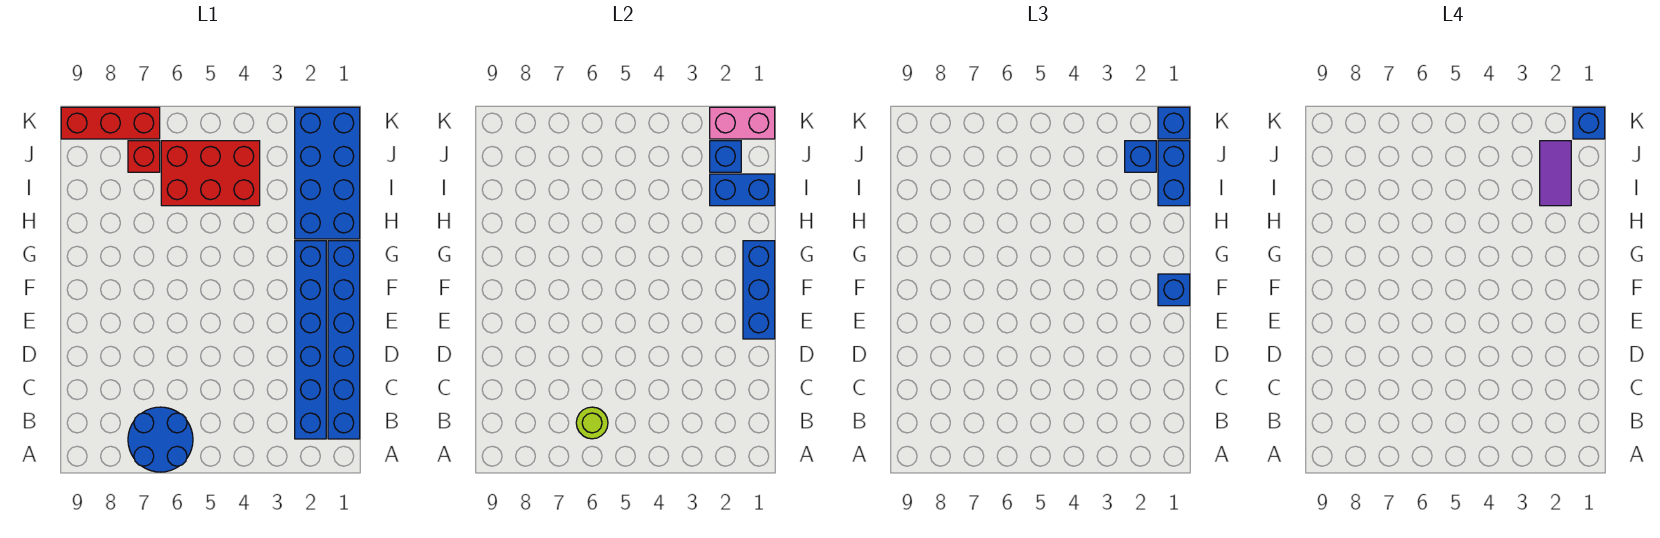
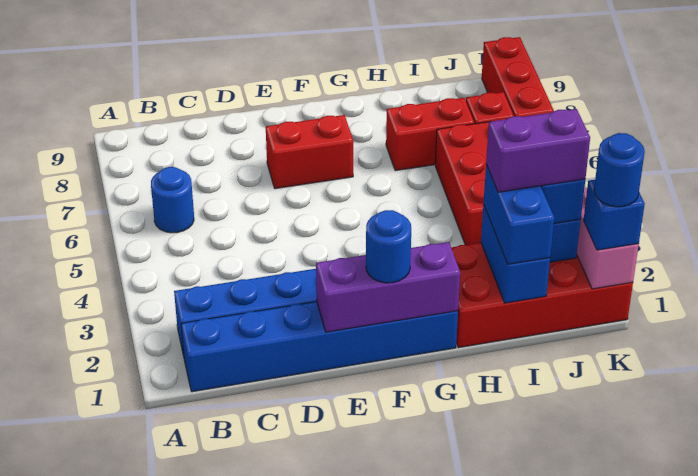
blue 2x2 round brick [128,407,193,472] -> blue 1x1 round brick [151,167,194,233]
lime 1x1 round brick [576,407,608,439] -> none
blue 1x3 brick [743,241,775,339] -> purple 1x3 brick [316,242,460,332]
none -> red 1x2 brick [266,115,353,189]
blue 1x1 brick [1158,274,1190,306] -> blue 1x1 round brick [366,210,411,283]
blue 2x4 brick [295,107,360,239] -> red 2x4 brick [451,243,633,348]
none -> red 1x2 brick [386,98,474,171]
blue 1x2 brick [1158,141,1190,206] -> blue 1x2 brick turned to [483,164,554,264]
purple 1x2 tile [1540,141,1571,206] -> purple 1x2 brick [486,109,590,192]
blue 1x1 brick [1573,107,1605,139] -> blue 1x1 round brick [594,133,645,207]

